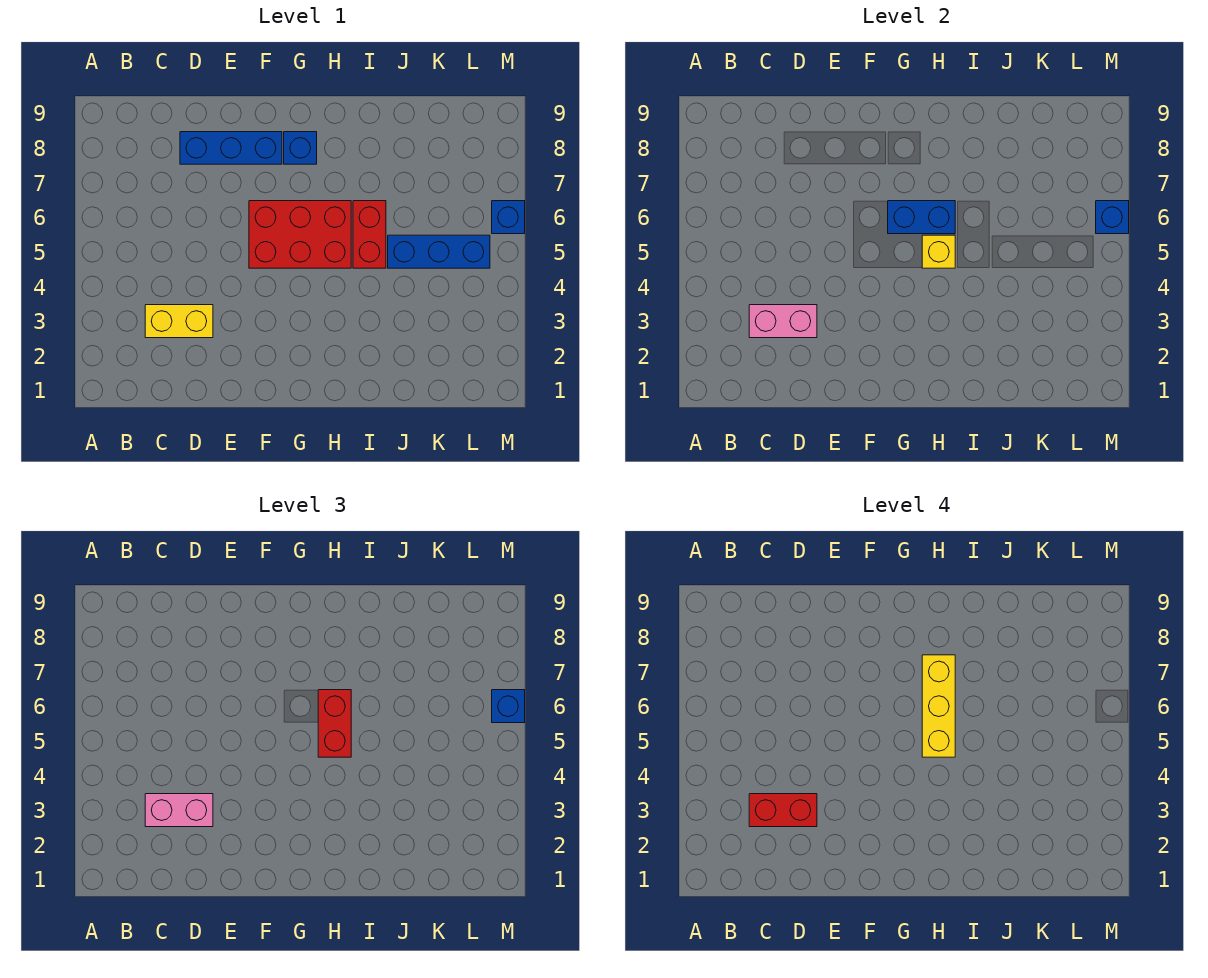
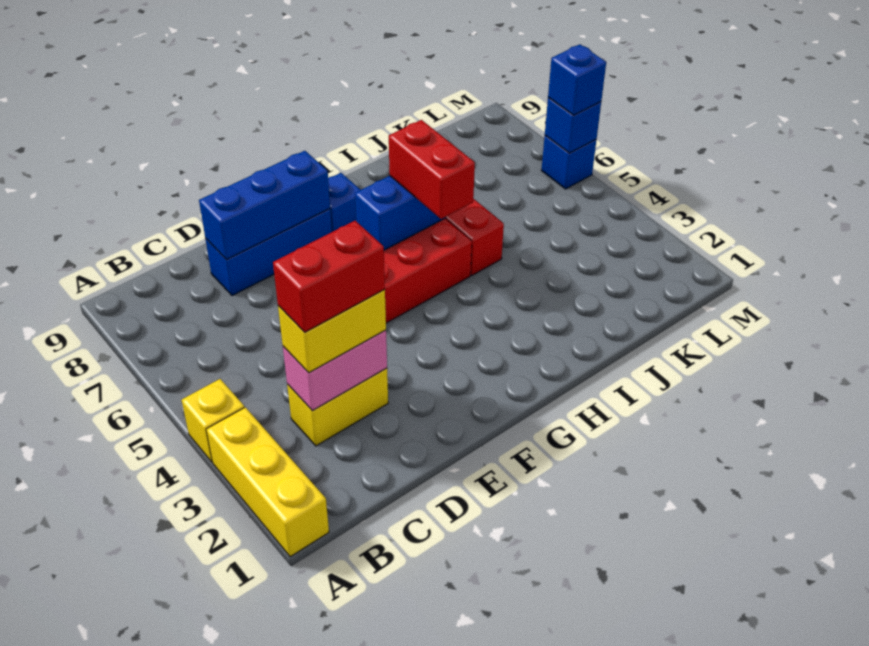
pink 1x2 brick [145,794,213,827] -> yellow 1x2 brick [278,290,386,373]
yellow 1x1 brick [922,235,955,268] -> yellow 1x1 brick moved to [182,379,244,462]
yellow 1x3 brick [922,655,955,757] -> yellow 1x3 brick moved to [206,407,329,557]
blue 1x3 brick [388,235,490,268] -> blue 1x3 brick moved to [199,151,330,260]

